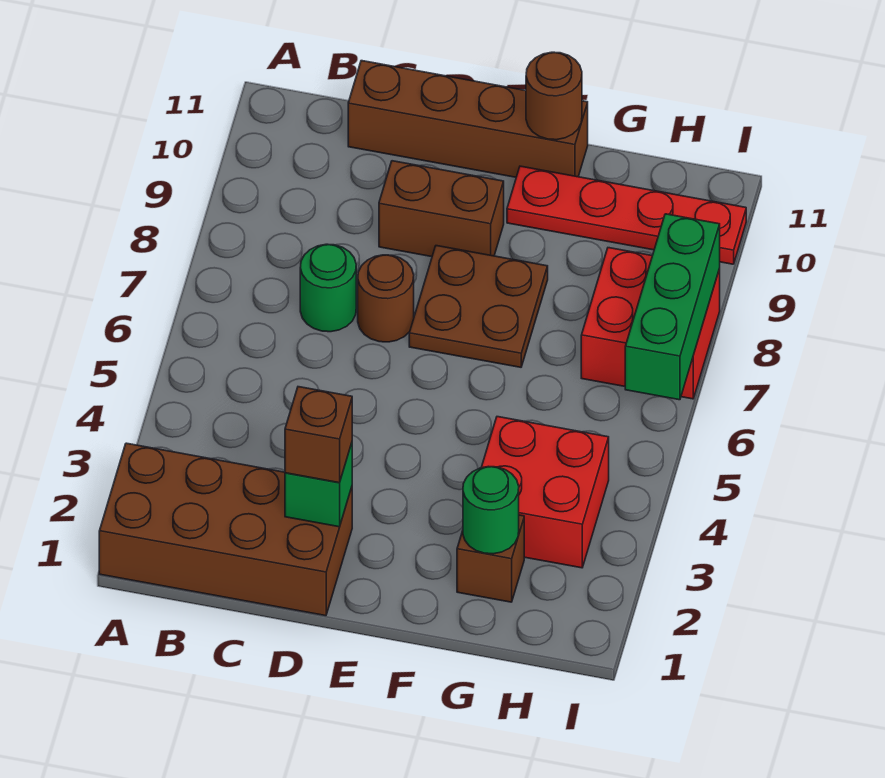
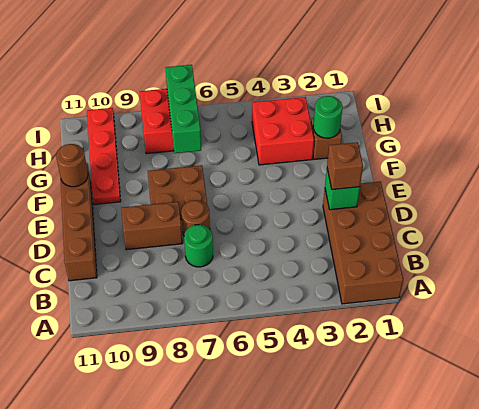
brown 1x2 brick [379,161,504,257] -> brown 1x2 brick turned to [121,202,183,250]
green 1x3 brick [625,214,720,400] -> green 1x3 brick turned to [165,65,201,153]

